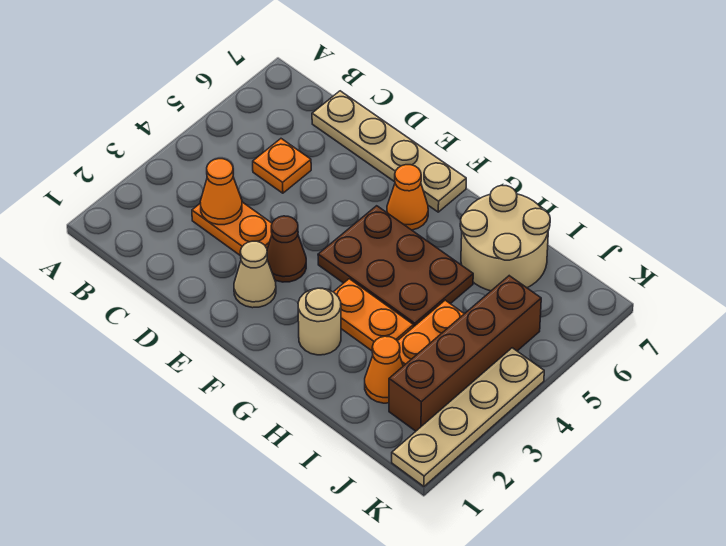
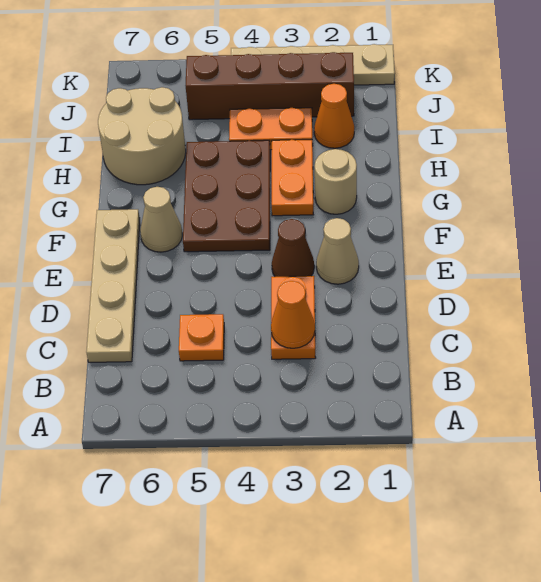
orange 1x1 cone [387,165,428,230] -> tan 1x1 cone [140,187,182,252]

